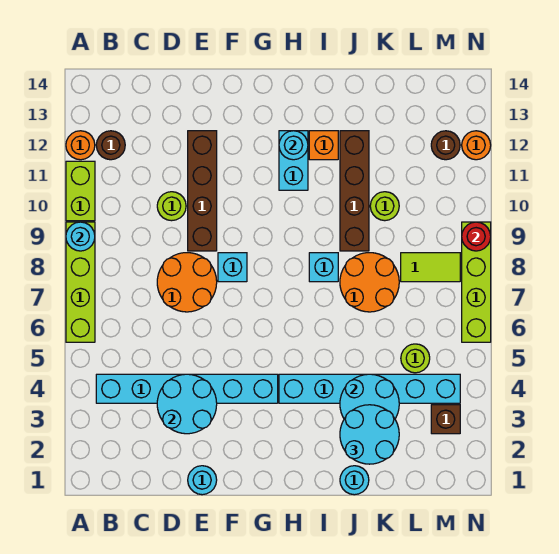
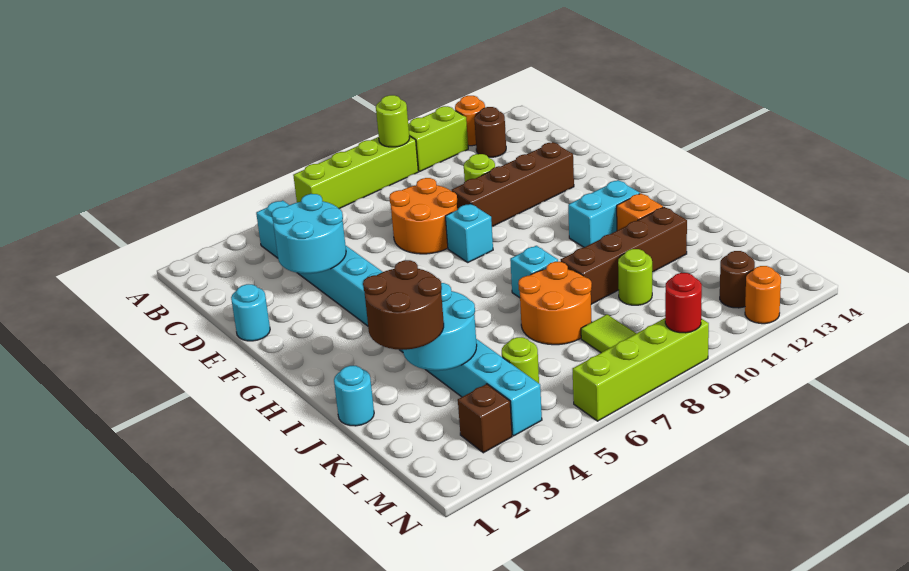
cyan 1x1 round brick [66,222,95,251] -> lime 1x1 round brick [376,95,409,147]
cyan 1x1 round brick [279,131,308,160] -> none
cyan 2x2 round brick [340,405,399,464] -> brown 2x2 round brick [363,260,444,350]

